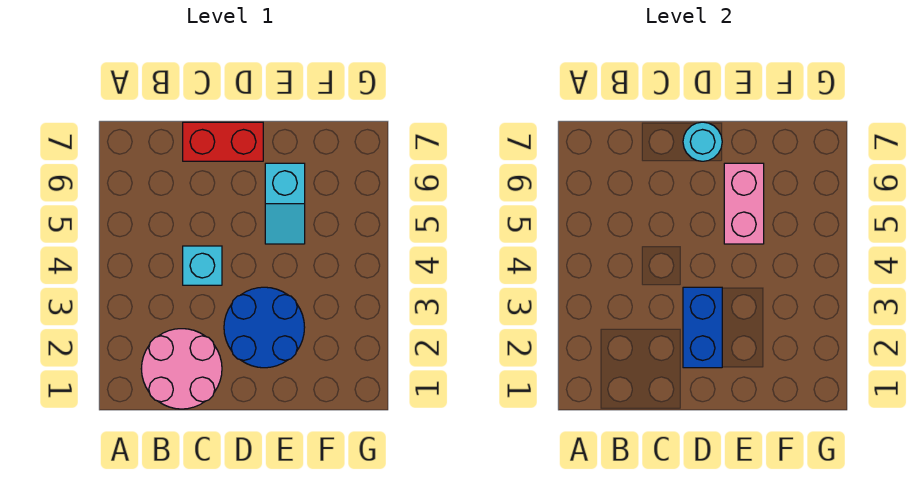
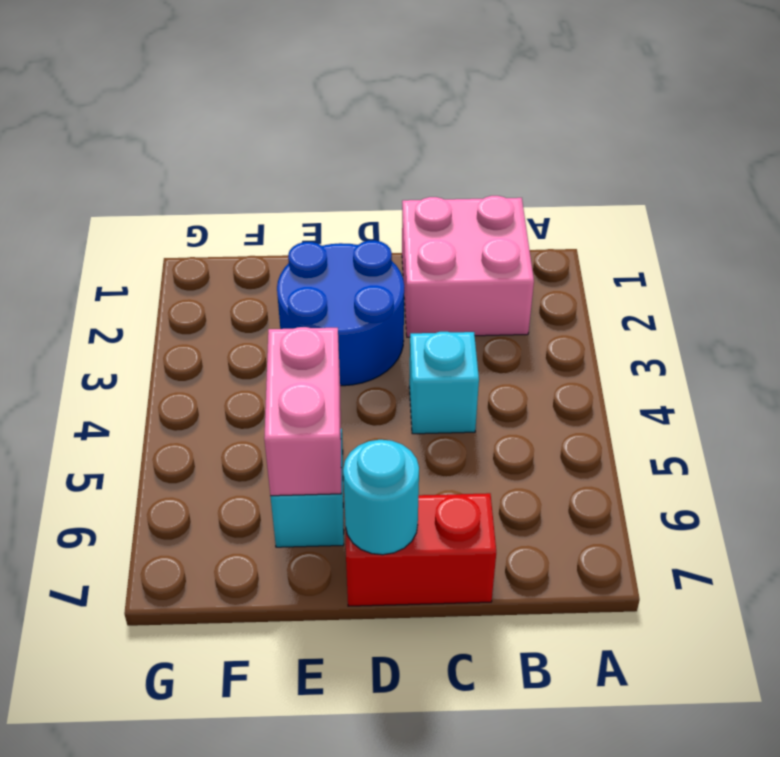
pink 2x2 round brick [141,329,222,409] -> pink 2x2 brick [402,196,534,337]
blue 1x2 brick [683,287,722,368] -> none

